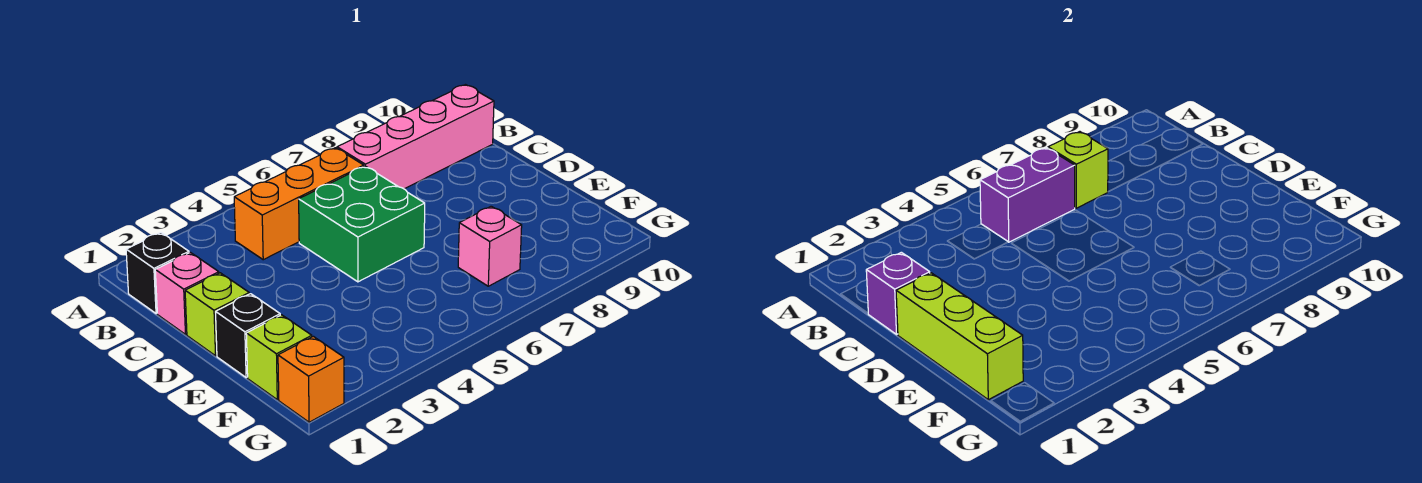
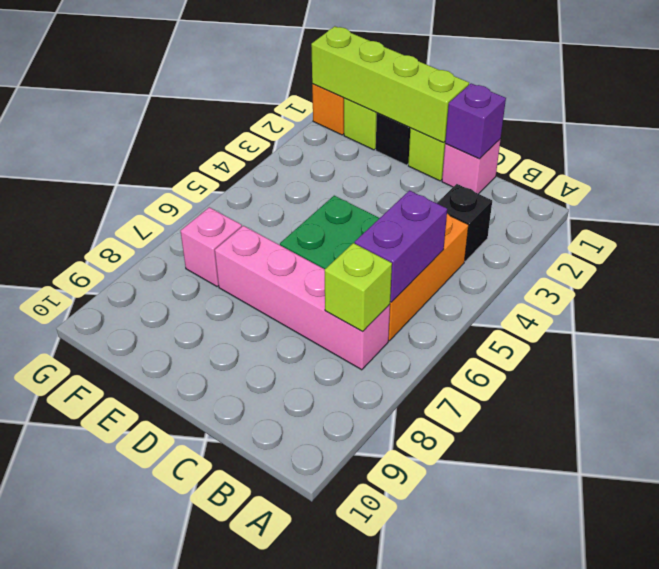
black 1x1 brick [126,233,189,314] -> black 1x1 brick moved to [437,184,492,261]
pink 1x4 brick [337,85,494,189] -> pink 1x4 brick turned to [215,226,390,370]
lime 1x3 brick [896,273,1023,400] -> lime 1x4 brick [311,26,469,143]

